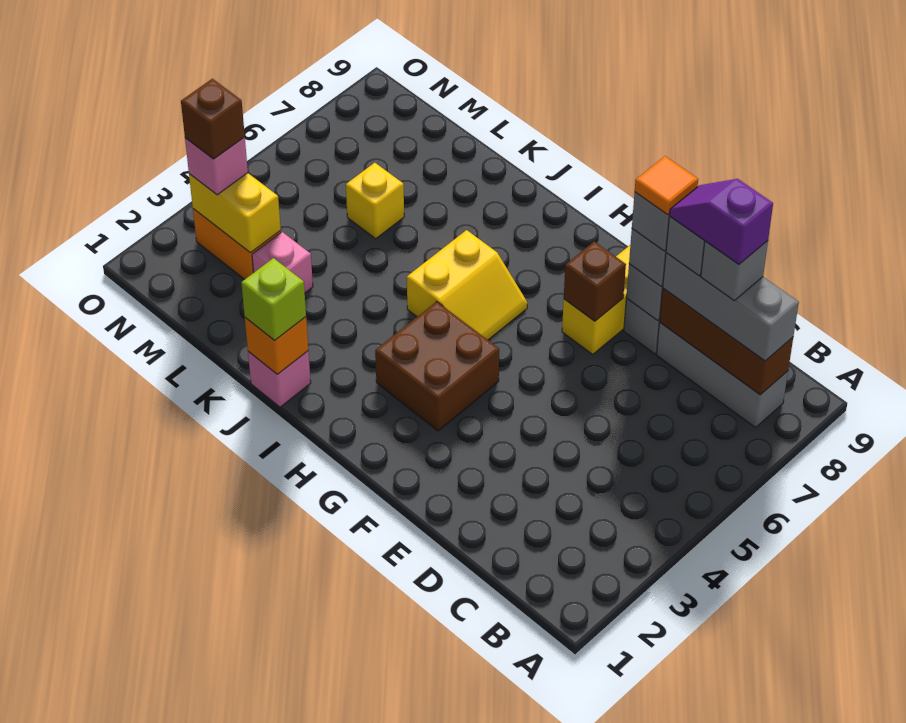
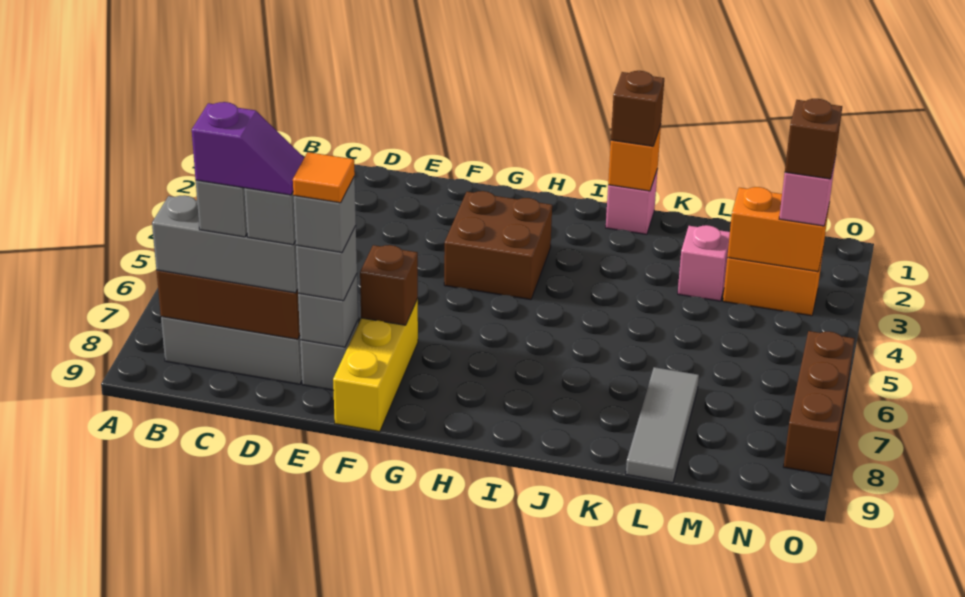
yellow 2x2 slope [407,230,527,340] -> none
lime 1x1 brick [241,258,306,341] -> brown 1x1 brick [611,71,664,146]
yellow 1x1 brick [346,163,404,239] -> none
none -> grey 1x3 tile [626,367,699,483]
yellow 1x2 brick [189,173,281,253] -> orange 1x2 brick [727,187,829,272]
none -> brown 1x3 brick [783,331,854,476]

